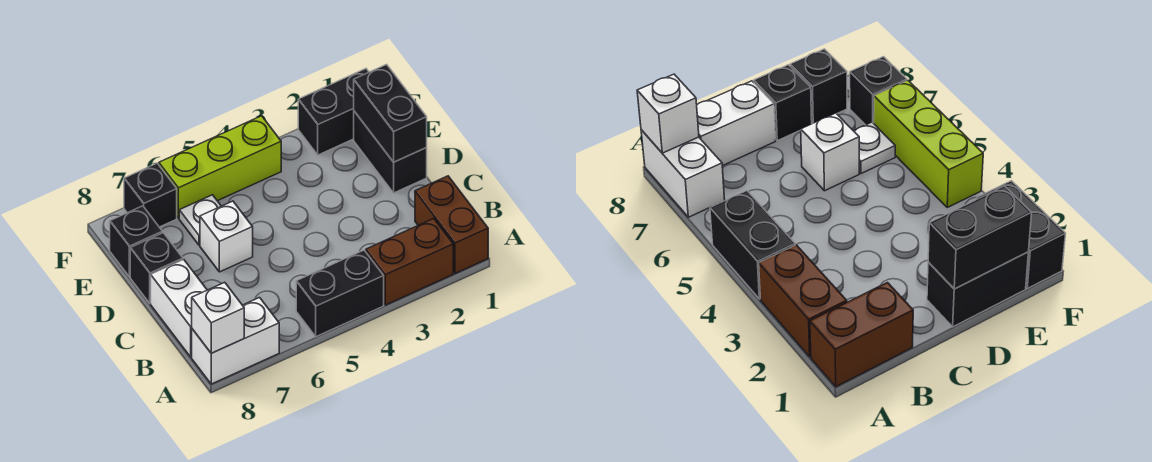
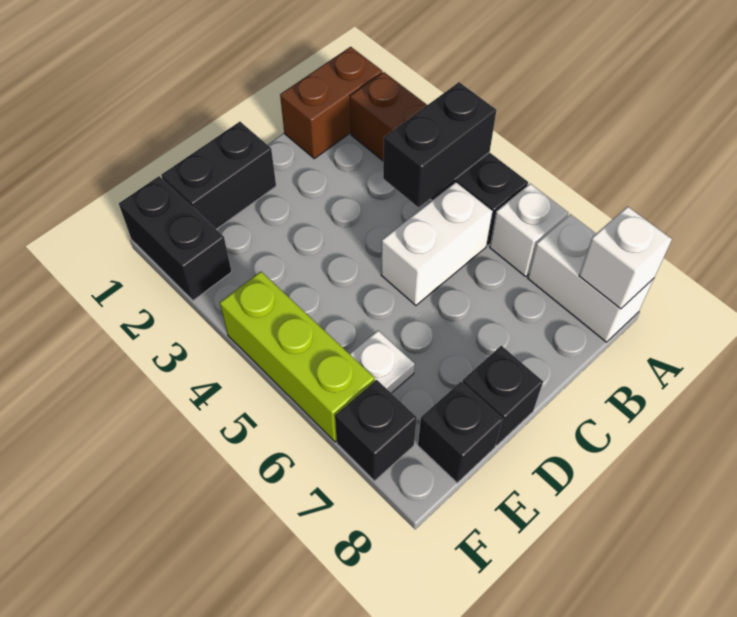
white 1x2 brick [151,260,207,357] -> white 1x2 brick moved to [381,182,493,305]
black 1x2 brick [354,64,427,162] -> black 1x2 brick moved to [383,82,496,207]
white 1x1 brick [200,201,253,272] -> white 1x1 brick moved to [490,184,568,277]

